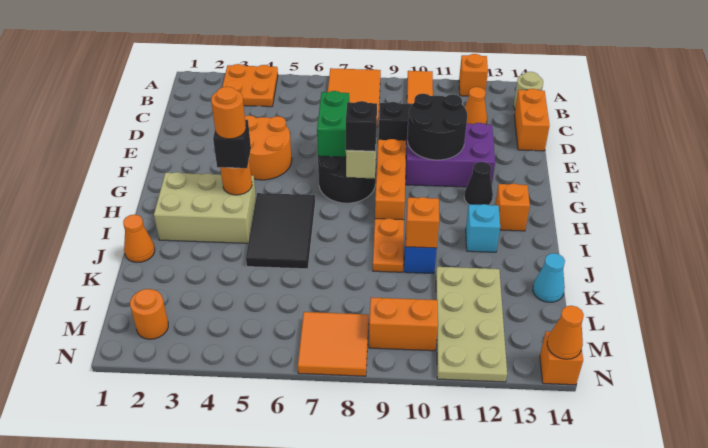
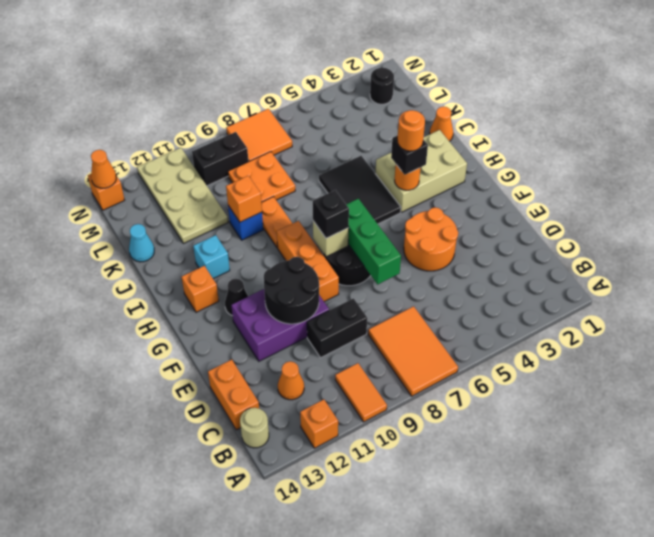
orange 2x2 plate [222,64,278,107] -> orange 2x2 plate moved to [228,152,295,202]
green 1x2 brick [317,91,349,157] -> green 1x3 brick [346,199,401,284]
orange 1x1 round brick [130,289,168,339] -> black 1x1 round brick [370,67,394,104]
orange 1x2 brick [369,297,438,351] -> black 1x2 brick [192,132,248,186]

